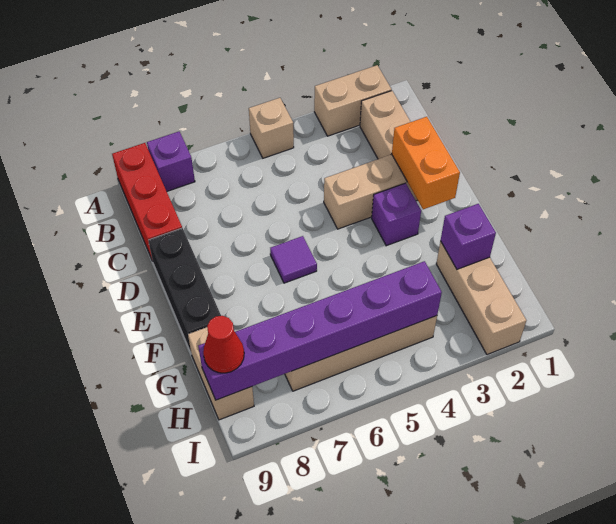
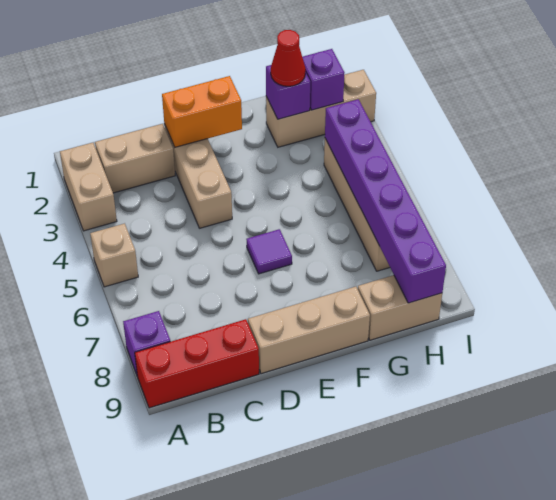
black 1x3 brick [148,228,221,352] -> tan 1x3 brick [248,287,370,374]
purple 1x1 brick [372,183,421,246] -> purple 1x1 brick moved to [302,49,344,110]
red 1x1 cone [203,316,244,373] -> red 1x1 cone moved to [271,30,306,86]

